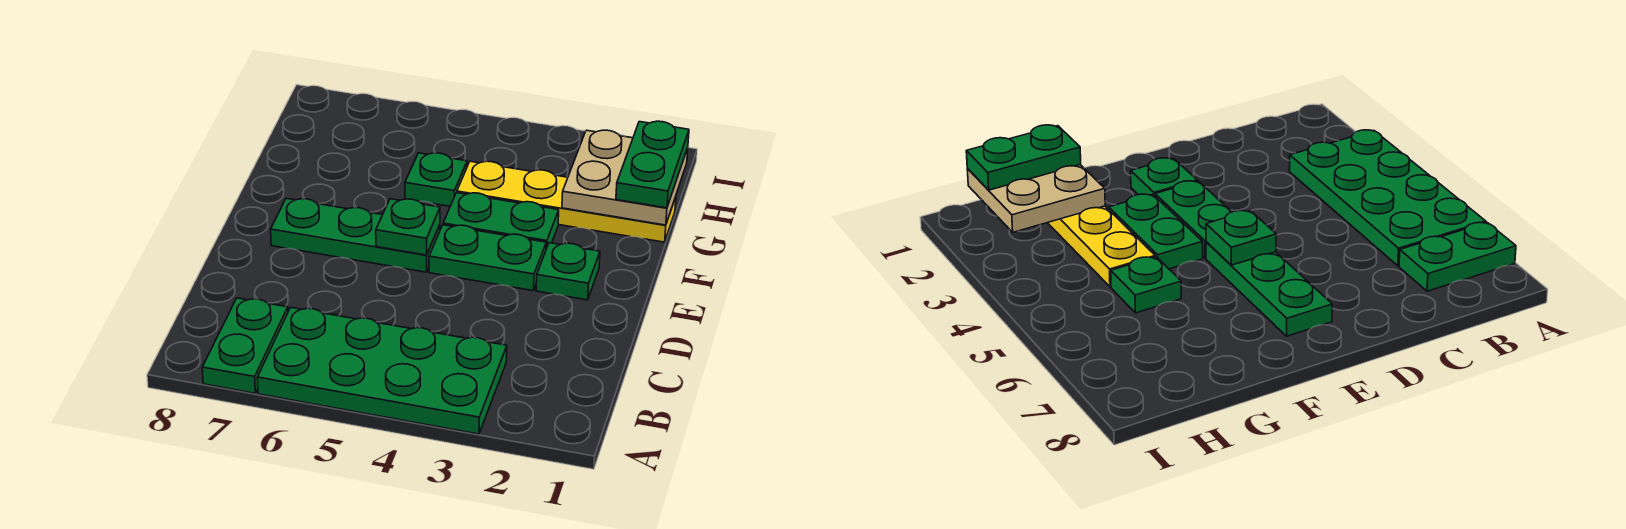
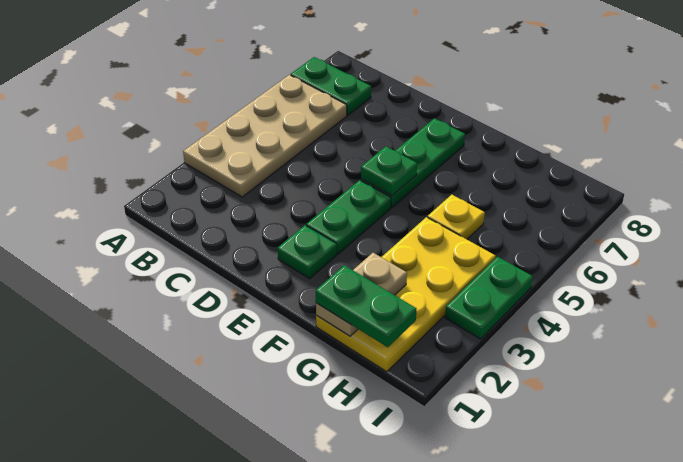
green 2x4 plate [257,307,507,434] -> tan 2x4 plate [183,75,347,197]
green 1x2 plate [443,193,559,249] -> green 1x2 plate moved to [445,257,533,339]
yellow 1x4 plate [457,161,676,242] -> yellow 2x4 plate [316,217,496,372]
tan 2x2 plate [562,130,688,225] -> tan 1x2 plate [316,253,407,336]
green 1x1 plate [405,153,467,206] -> yellow 1x1 plate [428,195,485,239]

